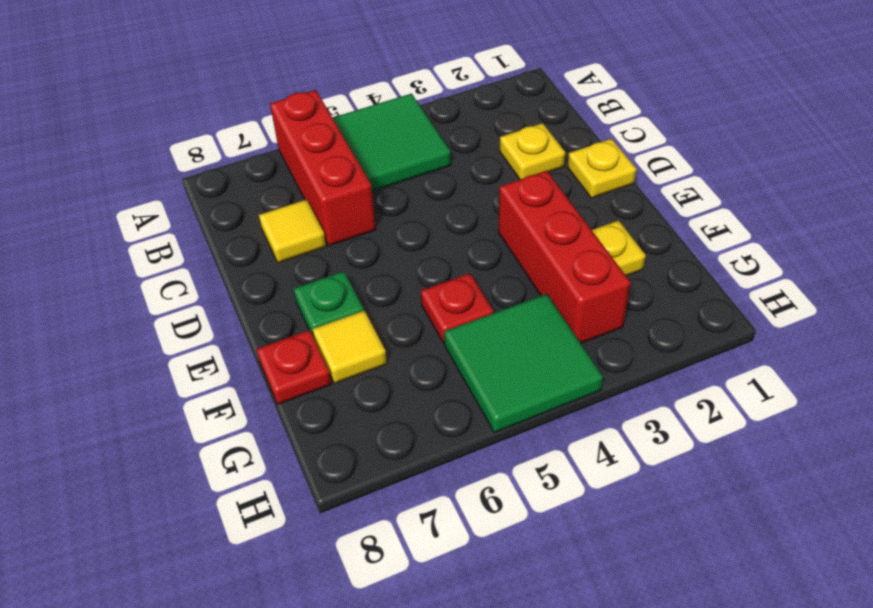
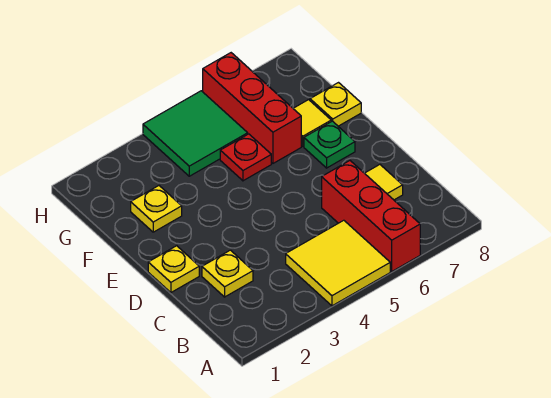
green 2x2 tile [333,94,451,191] -> yellow 2x2 tile [286,220,390,306]
red 1x3 brick [498,171,631,343] -> red 1x3 brick moved to [203,53,301,163]
red 1x1 plate [256,330,332,404] -> yellow 1x1 plate [310,83,361,126]

